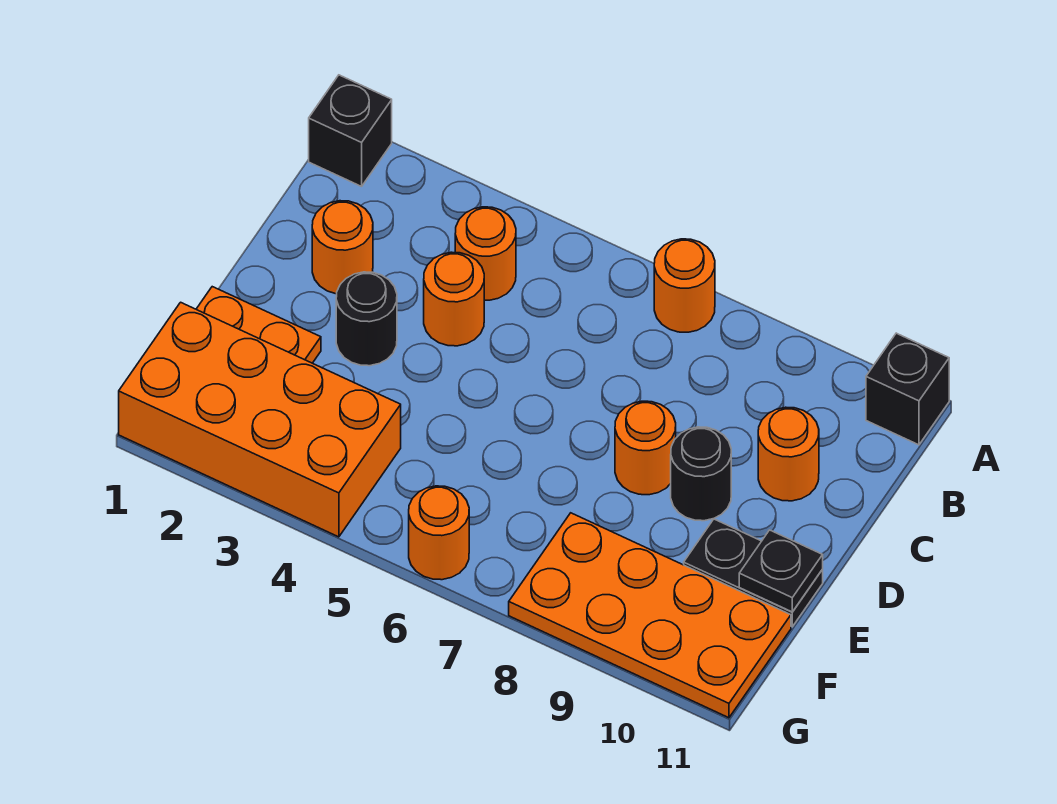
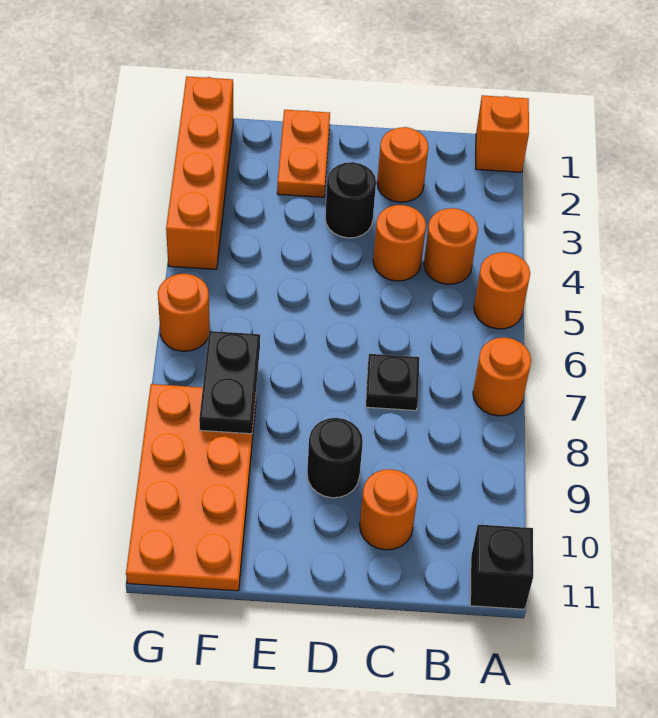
black 1x1 brick [309,75,392,186] -> orange 1x1 brick [476,95,529,172]
orange 1x1 round brick [615,401,676,495] -> orange 1x1 round brick moved to [474,252,530,329]
black 1x2 plate [684,519,823,627] -> black 1x2 plate moved to [199,331,260,434]
black 1x1 plate [739,530,823,612] -> black 1x1 plate moved to [366,354,419,411]
orange 2x4 brick [119,302,401,537] -> orange 1x4 brick [166,76,233,270]

